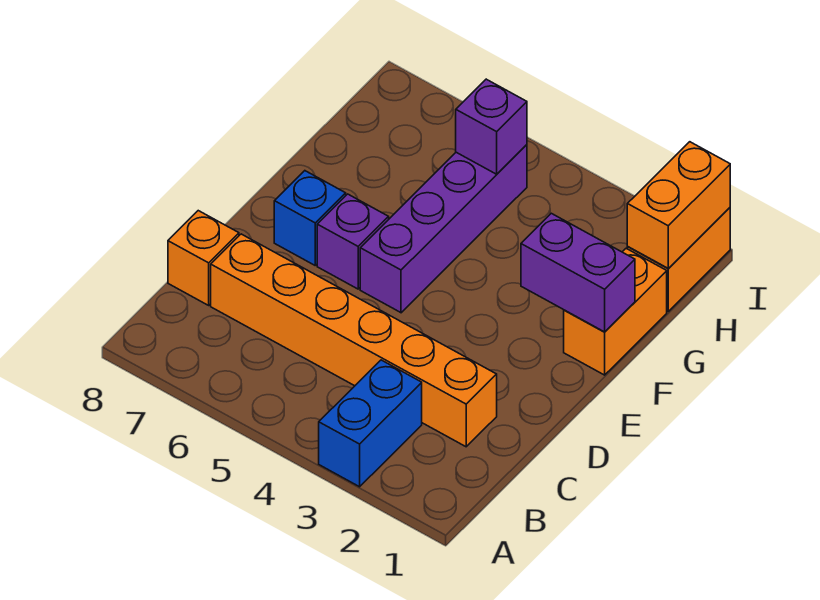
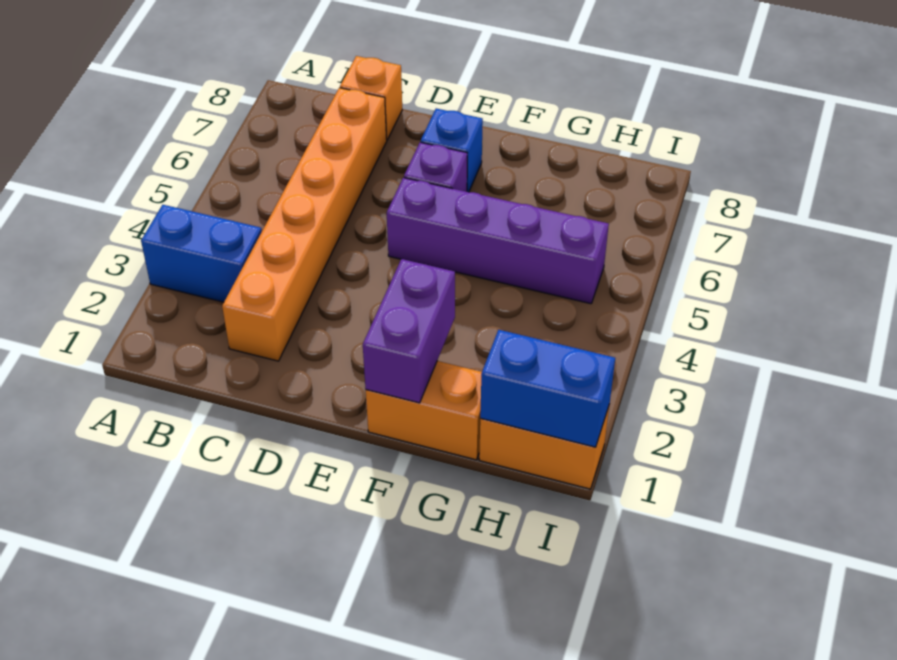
orange 1x2 brick [627,142,730,268] -> blue 1x2 brick [480,330,615,447]
purple 1x1 brick [456,79,527,174] -> none

